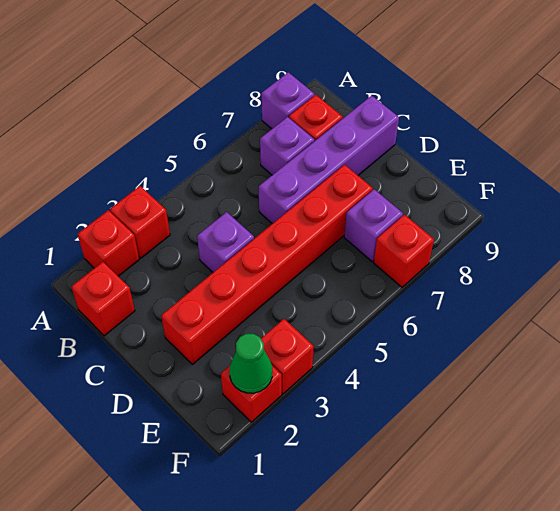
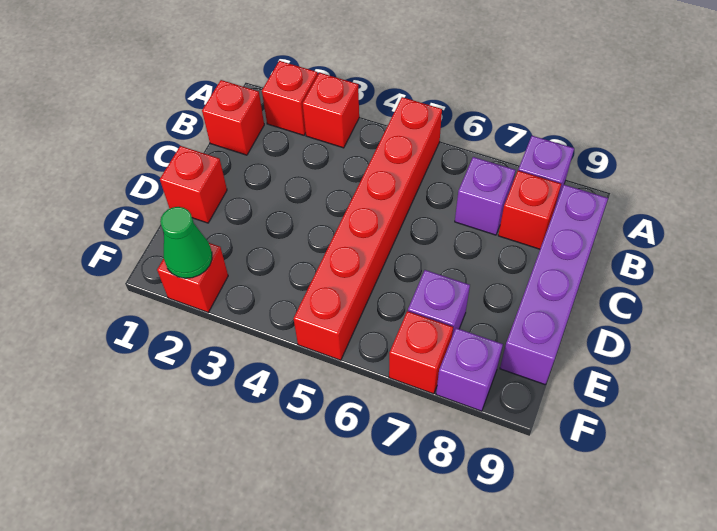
purple 1x1 brick [197,212,254,272] -> purple 1x1 brick moved to [436,328,503,411]
purple 1x4 brick [259,95,399,224] -> purple 1x4 brick turned to [500,185,608,384]
red 1x6 brick [161,165,373,364] -> red 1x6 brick turned to [294,97,442,360]
red 1x1 brick [261,319,314,394] -> red 1x1 brick moved to [160,146,227,223]

